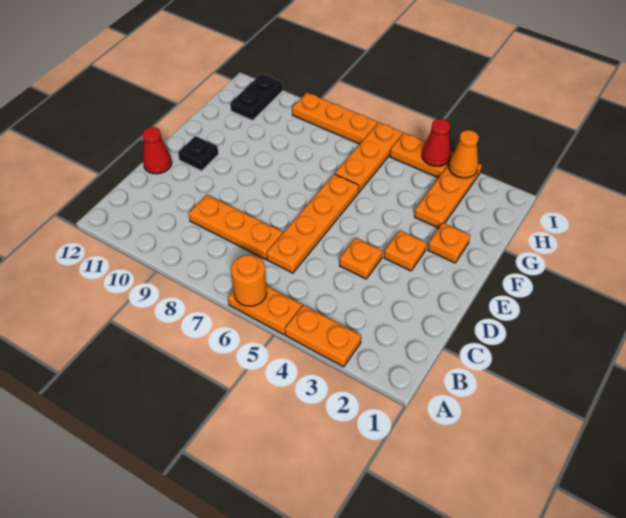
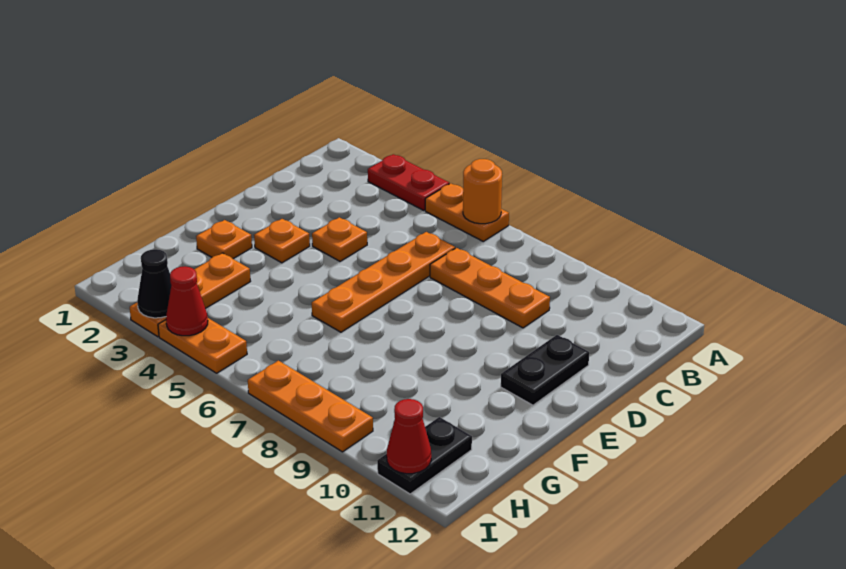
orange 1x2 plate [285,305,361,367] -> red 1x2 plate [368,154,449,210]
red 1x1 cone [142,127,172,174] -> red 1x1 cone moved to [387,399,431,474]
black 1x1 plate [178,136,218,171] -> black 1x2 plate [501,335,589,405]
orange 1x3 plate [335,122,403,192] -> none
orange 1x1 cone [449,130,479,178] -> black 1x1 cone [137,249,171,318]

